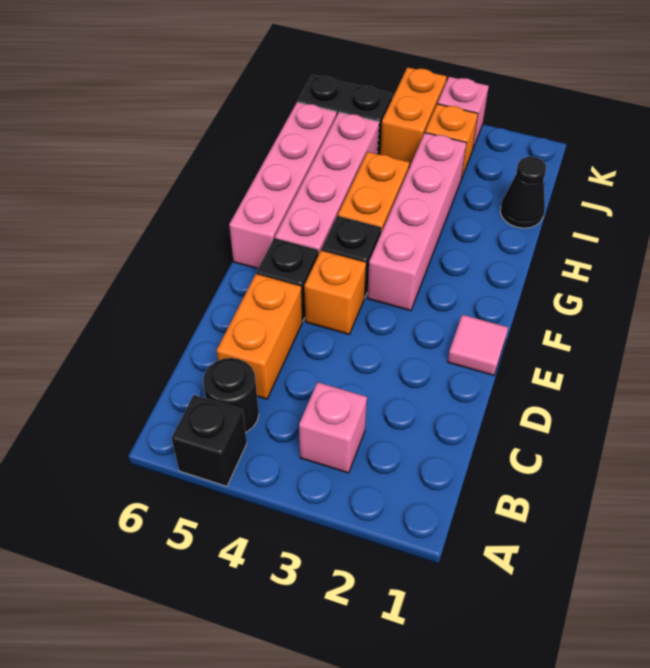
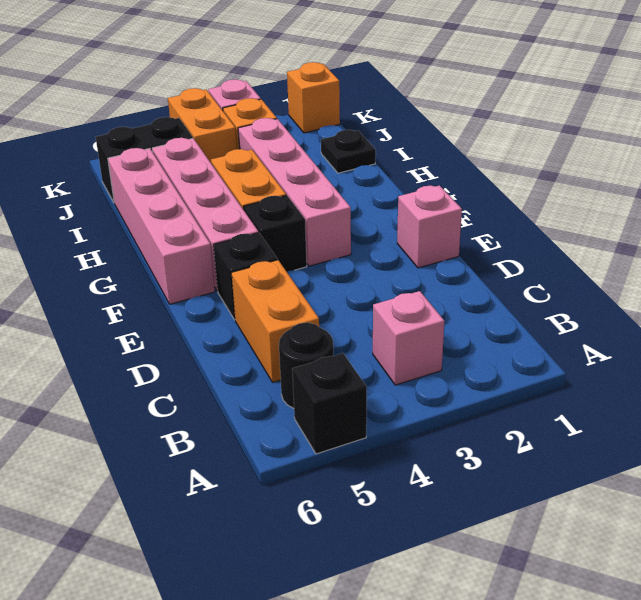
pink 1x1 tile [448,315,508,375] -> pink 1x1 brick [397,186,462,268]
orange 1x1 brick [304,251,366,334] -> orange 1x1 brick moved to [287,62,340,133]
black 1x1 cone [500,157,546,228] -> black 1x1 plate [321,130,376,173]

